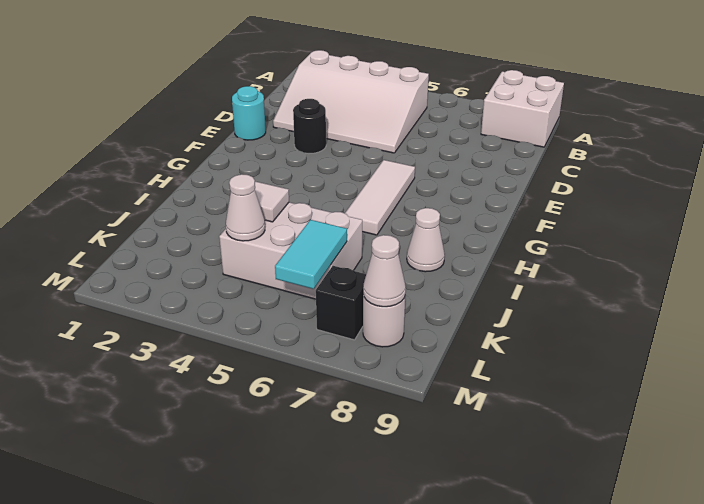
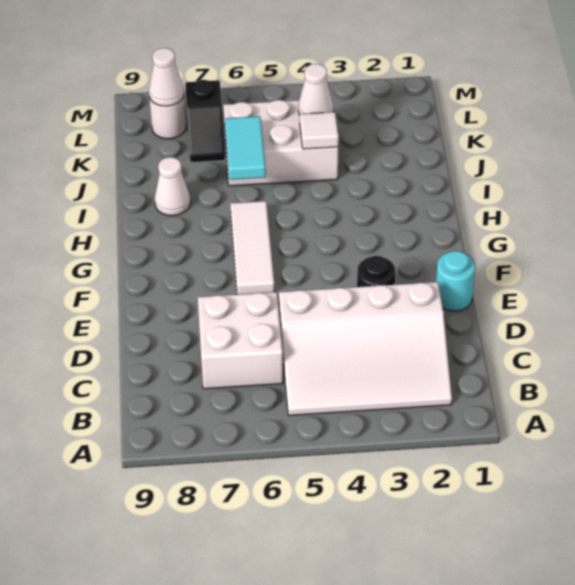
white 2x2 brick [481,70,564,147] -> white 2x2 brick moved to [198,292,283,389]
white 3x4 slope [273,50,429,153] -> white 3x4 slope turned to [279,282,452,415]
cyan 1x2 tile [275,220,347,289] -> cyan 1x2 tile moved to [225,116,266,180]

